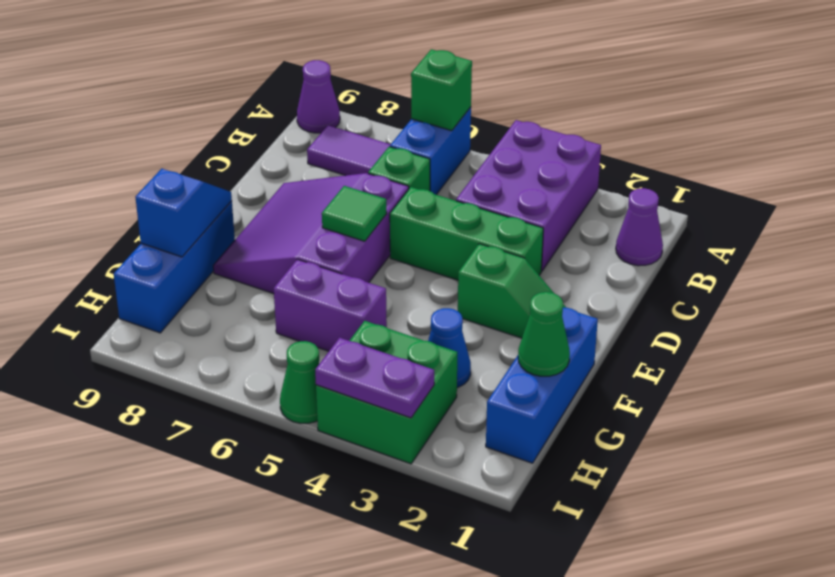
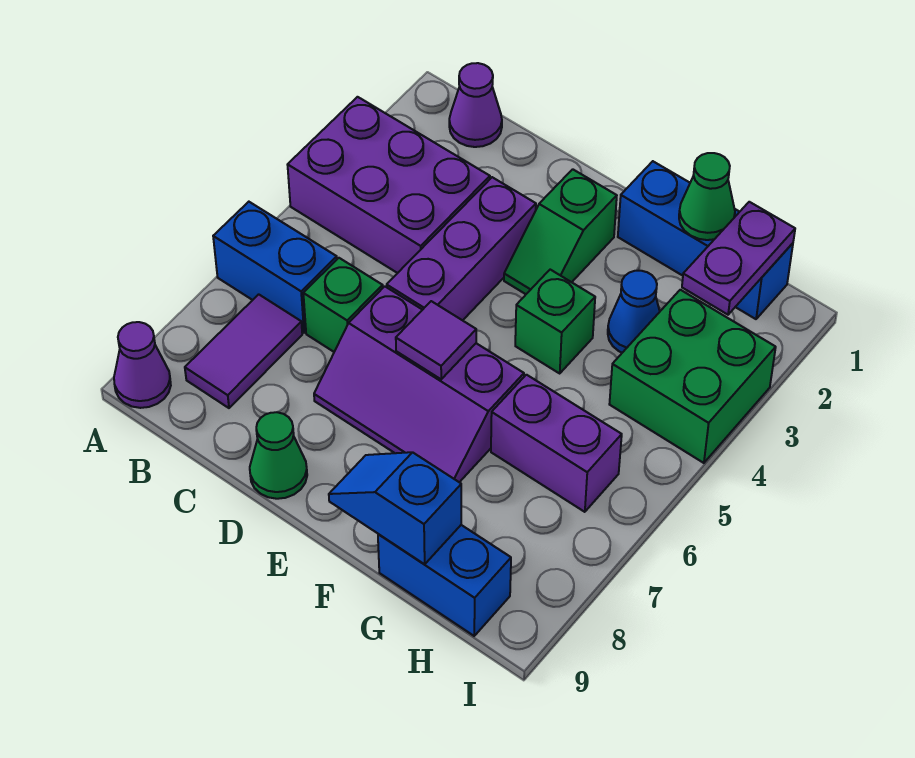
green 1x1 brick [411,49,472,131] -> green 1x1 brick moved to [515,270,595,373]
green 1x3 brick [390,187,543,280] -> purple 1x3 brick [387,177,536,320]
purple 3x3 slope [213,173,409,294] -> purple 2x3 slope [314,286,524,482]
green 1x2 slope [458,244,566,338] -> green 1x2 slope turned to [504,169,617,294]
green 1x1 tile [322,186,387,241] -> purple 1x1 tile [396,301,476,379]
blue 1x3 brick [114,201,235,333] -> blue 1x2 brick [378,525,511,636]
purple 1x2 brick [274,259,387,351] -> purple 1x2 brick turned to [491,375,622,512]
purple 1x2 plate [315,338,434,418] -> purple 1x2 plate moved to [682,202,795,315]
green 1x1 cone [280,341,319,423] -> green 1x1 cone moved to [250,412,307,499]

